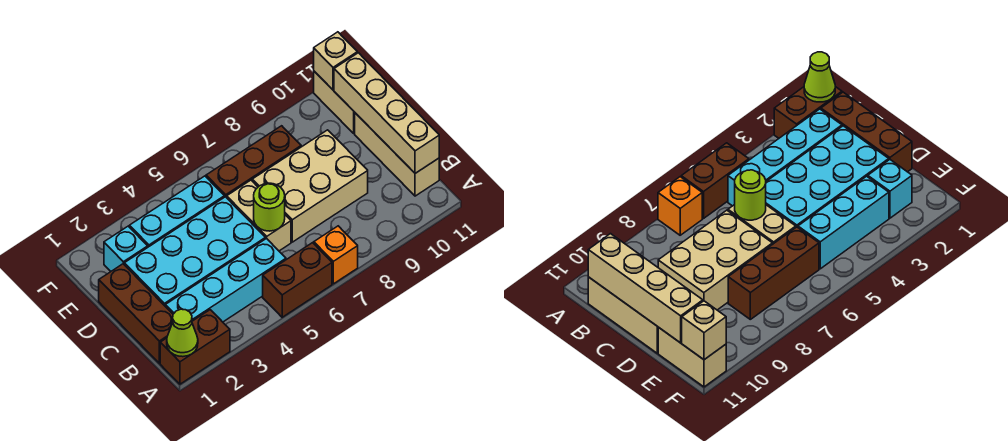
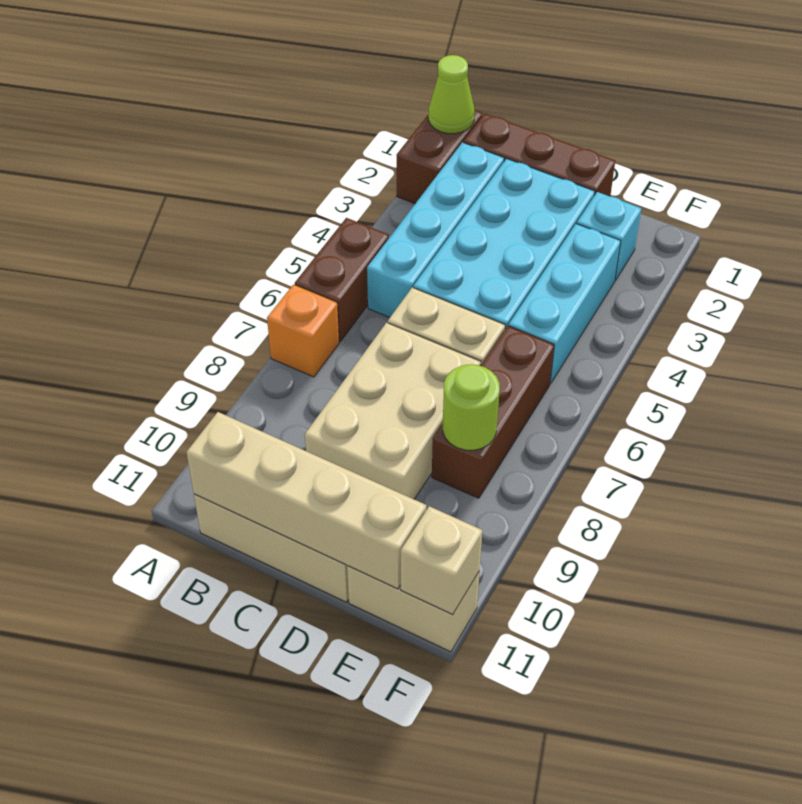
lime 1x1 round brick [254,183,285,231] -> lime 1x1 round brick moved to [443,364,500,450]

